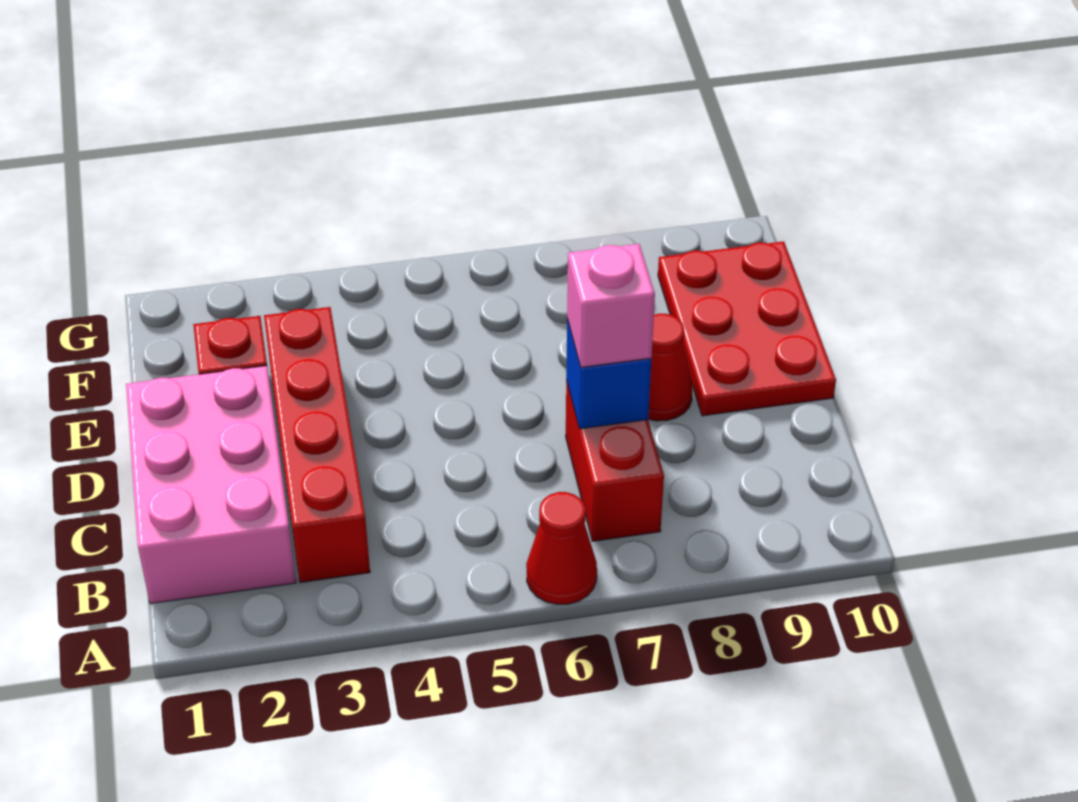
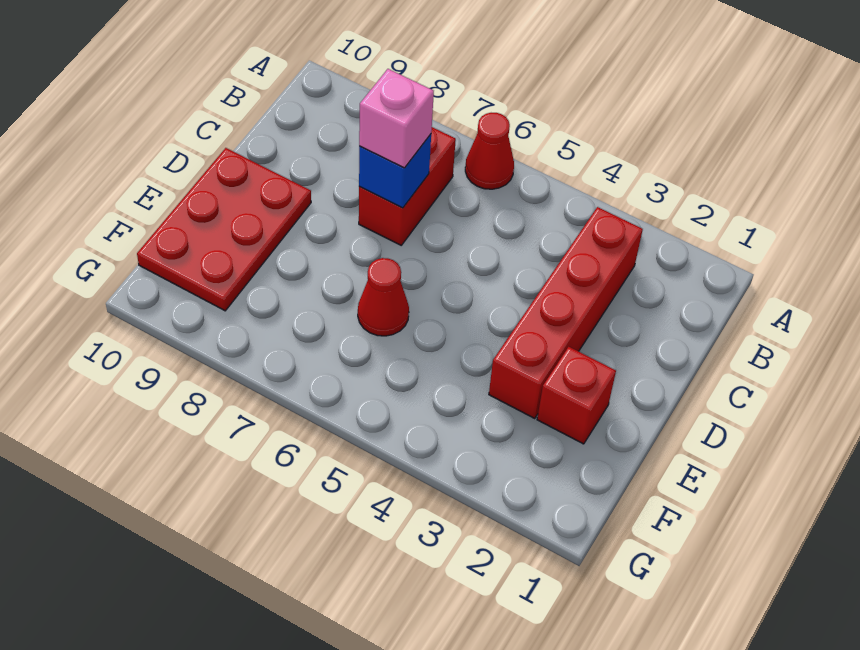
pink 2x3 brick [126,366,296,604] -> none
red 1x1 cone [648,314,693,421] -> red 1x1 cone moved to [358,258,409,336]

